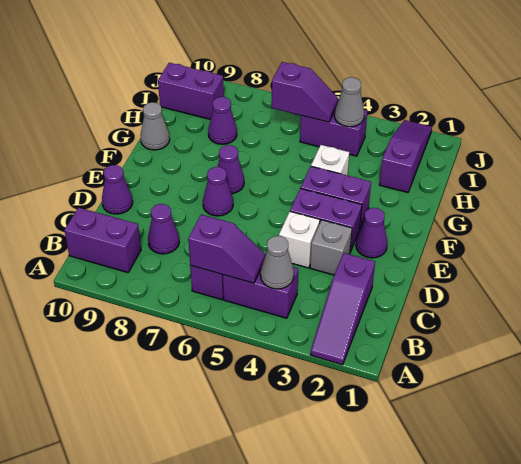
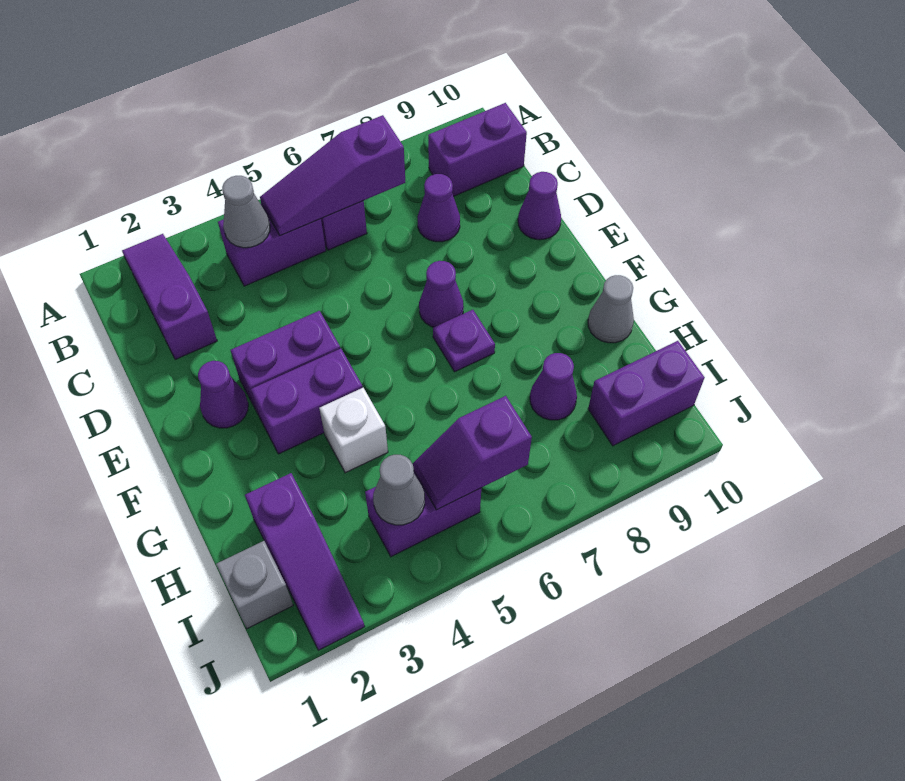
purple 1x2 slope [188,214,266,283] -> purple 1x3 slope [260,115,405,236]
grey 1x1 brick [310,220,352,275] -> grey 1x1 brick moved to [216,541,293,629]
white 1x1 brick [279,212,320,268] -> none
purple 1x1 cone [217,145,244,194] -> purple 1x1 plate [433,310,495,372]

